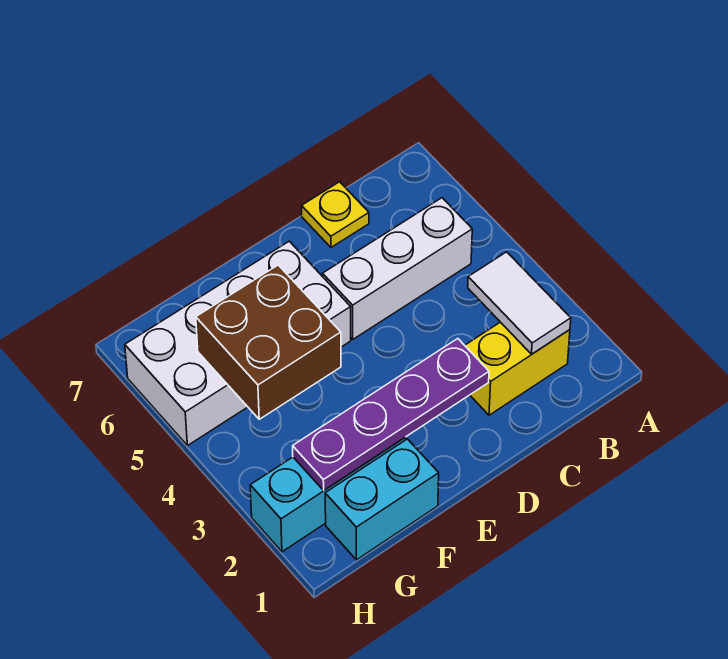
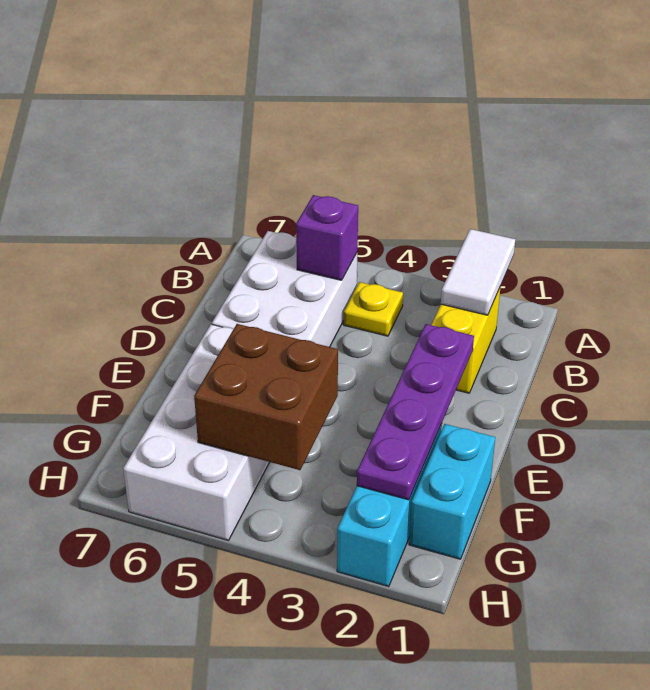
white 1x2 tile [468,252,571,354] -> white 1x2 tile turned to [441,229,515,315]
white 1x3 brick [323,198,472,339] -> white 2x3 brick [212,231,357,347]
none -> purple 1x1 brick [296,195,358,280]
yellow 1x1 plate [302,182,369,247] -> yellow 1x1 plate moved to [344,282,403,336]

